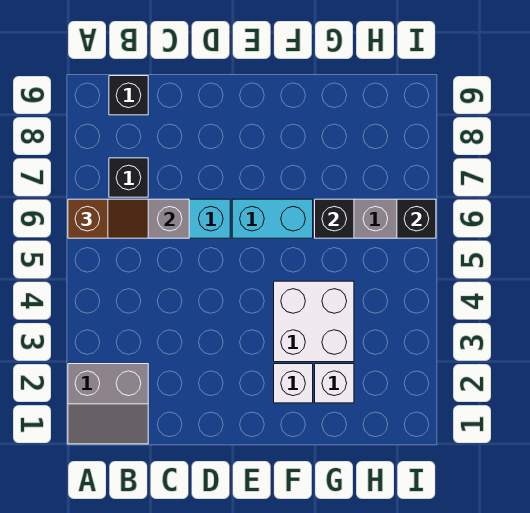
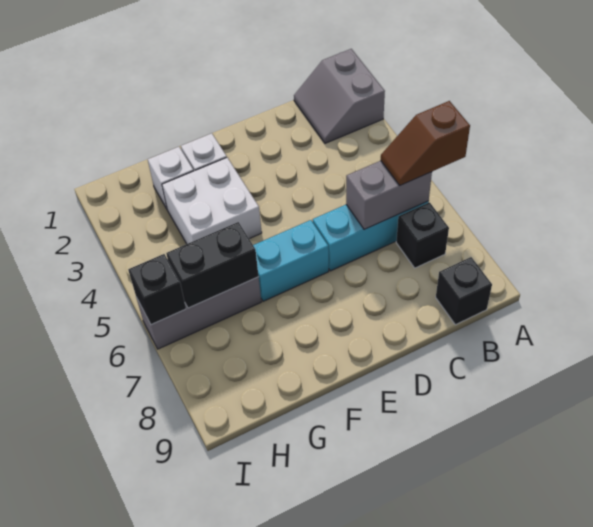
grey 2x2 slope [68,364,148,444] -> grey 2x2 slope turned to [294,49,385,143]
black 1x1 brick [315,199,354,238] -> black 1x2 brick [166,222,259,308]

